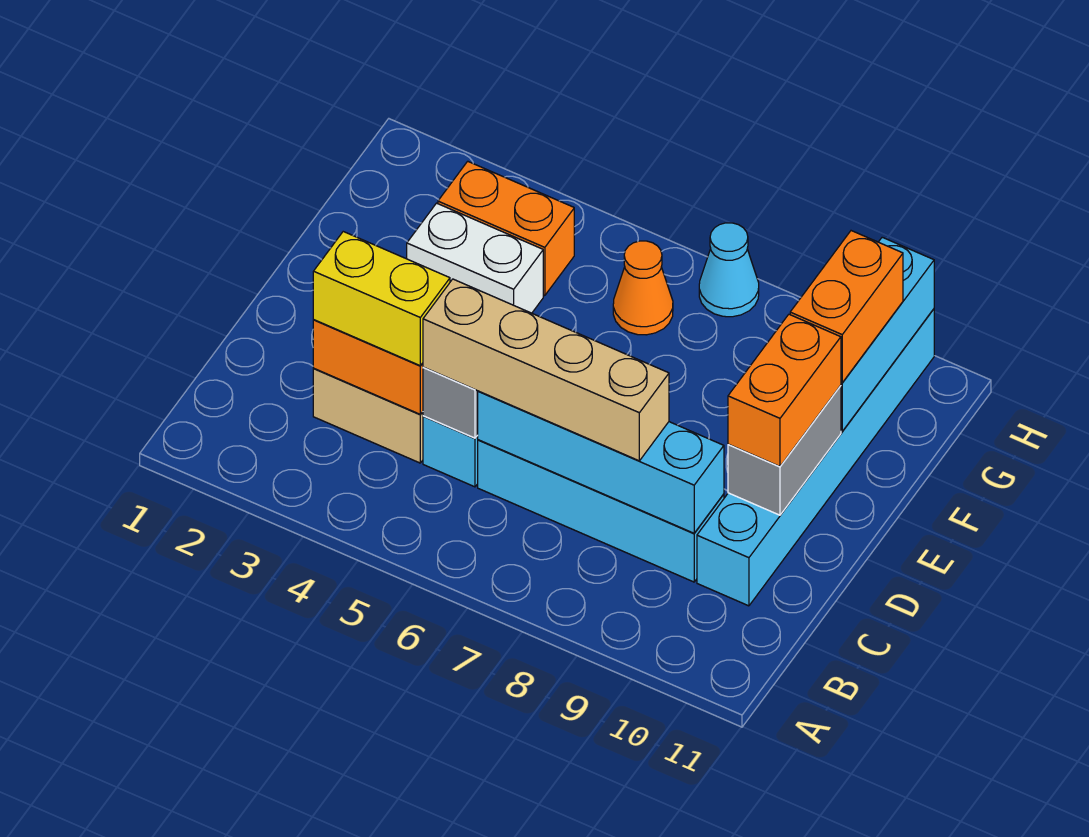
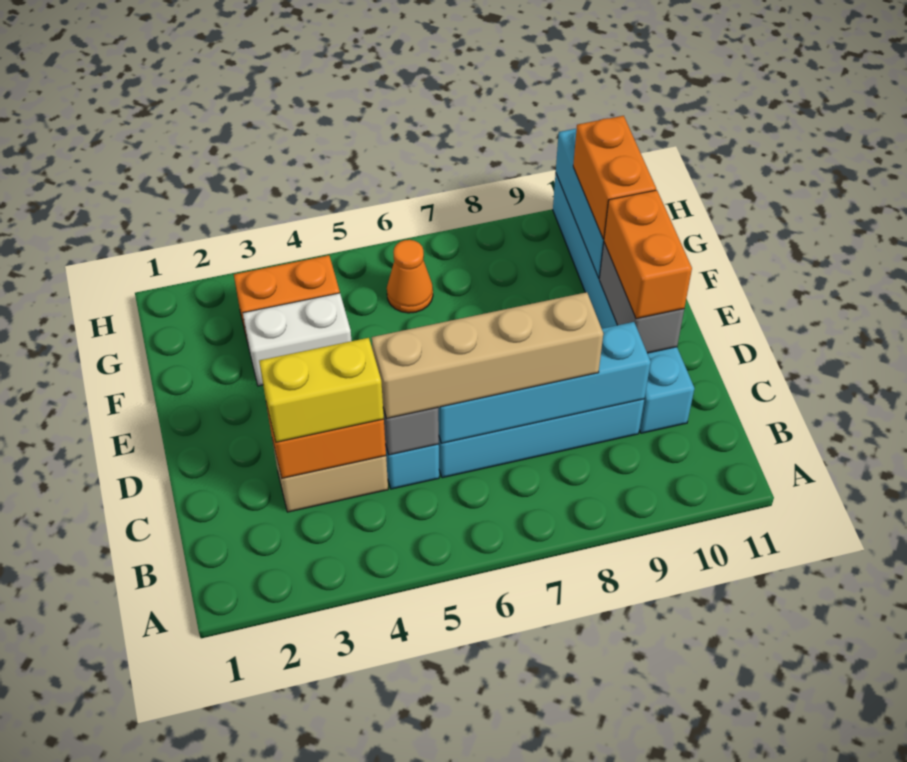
cyan 1x1 cone [699,223,759,317] -> none

